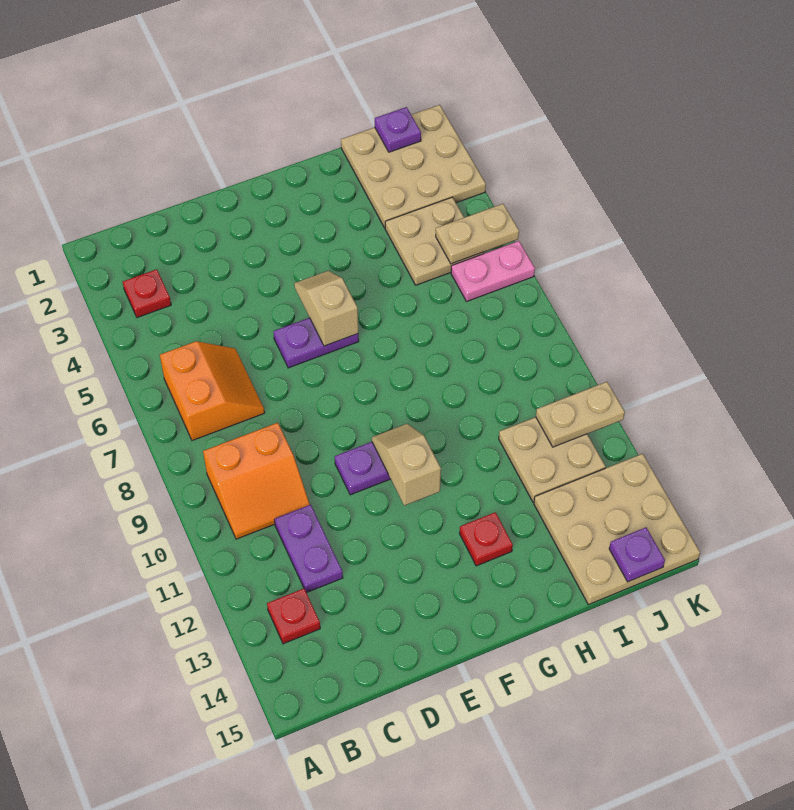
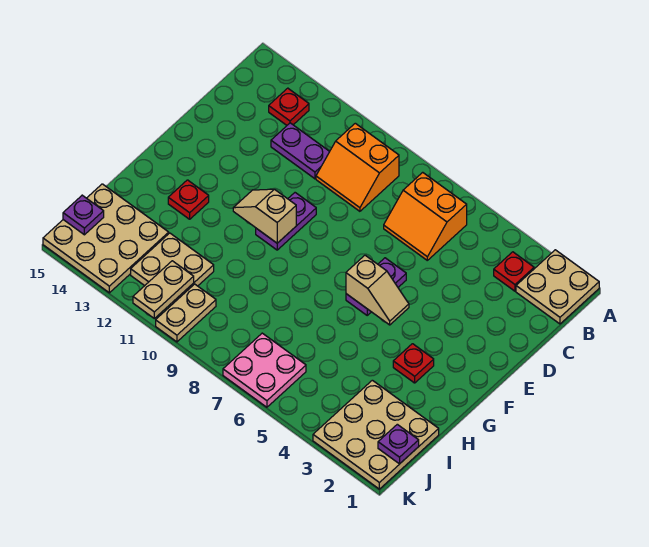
orange 2x2 slope [203,423,310,539] -> orange 2x2 slope turned to [316,123,399,211]
tan 1x2 slope [372,424,441,506] -> tan 1x2 slope turned to [233,189,296,243]
none -> red 1x1 plate [393,344,434,383]
tan 2x2 plate [385,197,484,285] -> tan 2x2 plate moved to [516,250,599,324]
tan 1x2 plate [436,204,519,264] -> tan 1x2 plate moved to [156,284,216,342]
pink 1x2 plate [451,241,535,302] -> pink 2x2 plate [223,333,306,407]

